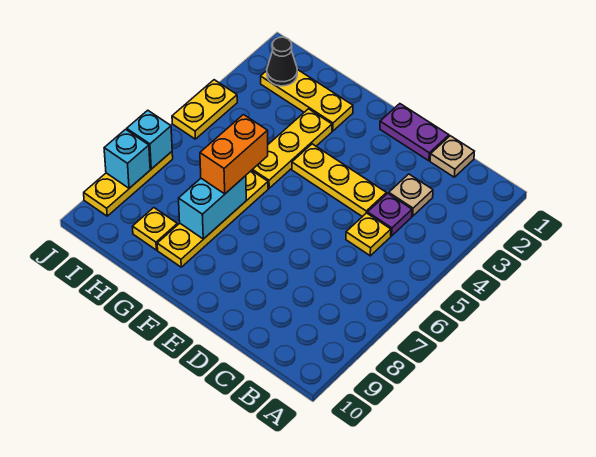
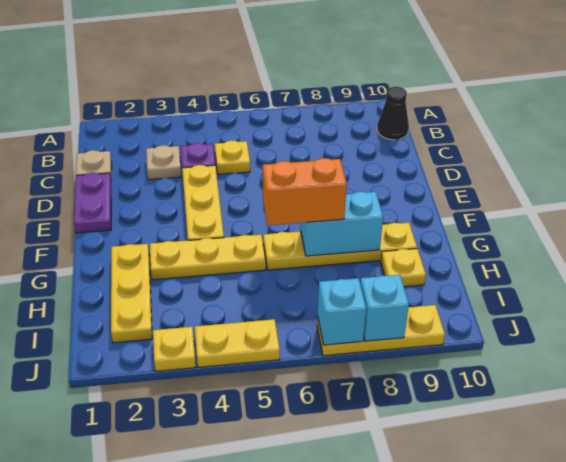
black 1x1 cone [267,37,297,86] -> black 1x1 cone moved to [377,87,409,140]
none -> yellow 1x1 plate [153,327,196,371]

